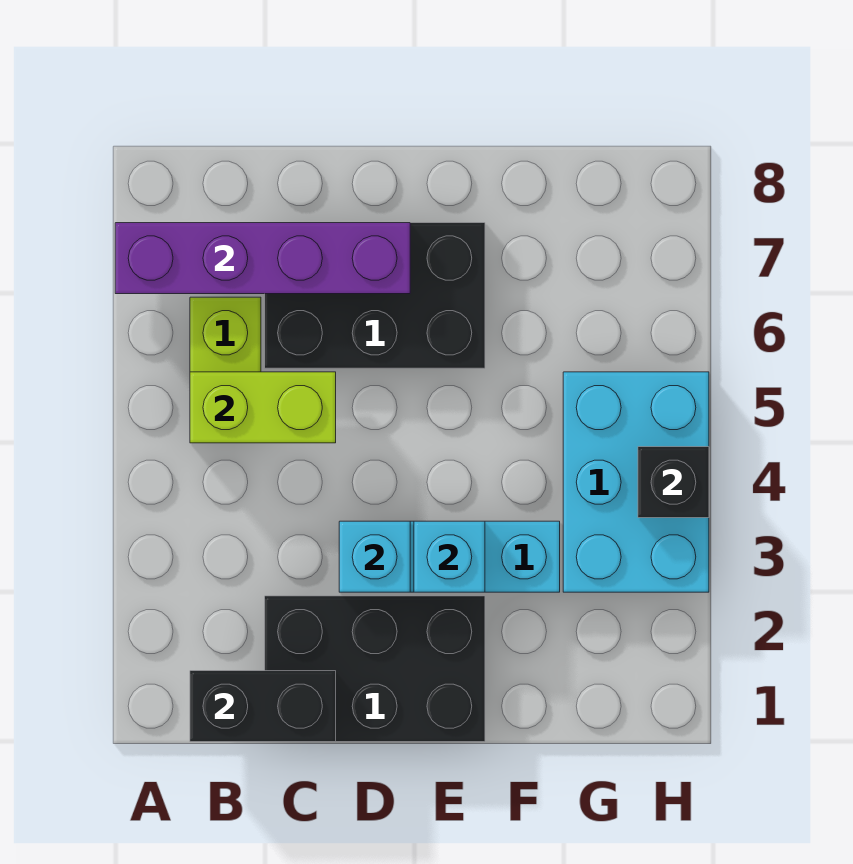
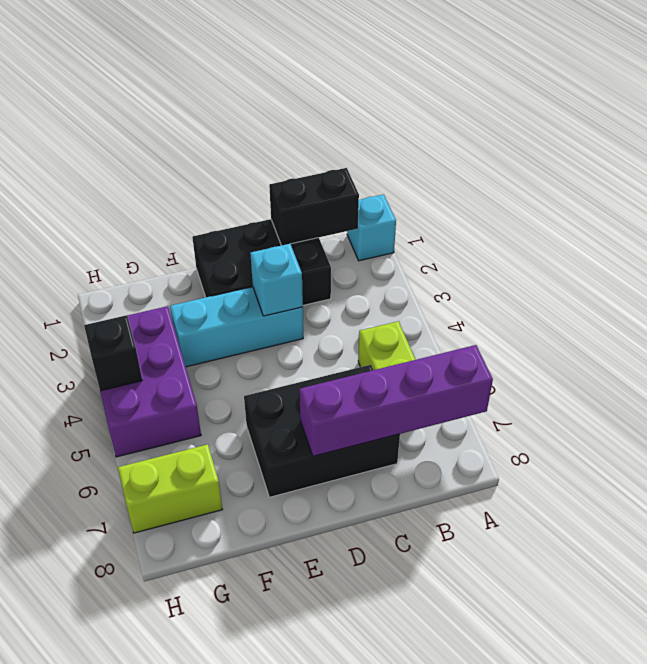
lime 1x2 brick [190,372,336,443] -> lime 1x2 brick moved to [118,444,222,533]
cyan 1x1 brick [414,521,485,592] -> cyan 1x1 brick moved to [347,194,396,261]
cyan 2x3 brick [563,372,709,592] -> purple 2x3 brick [100,306,201,457]

